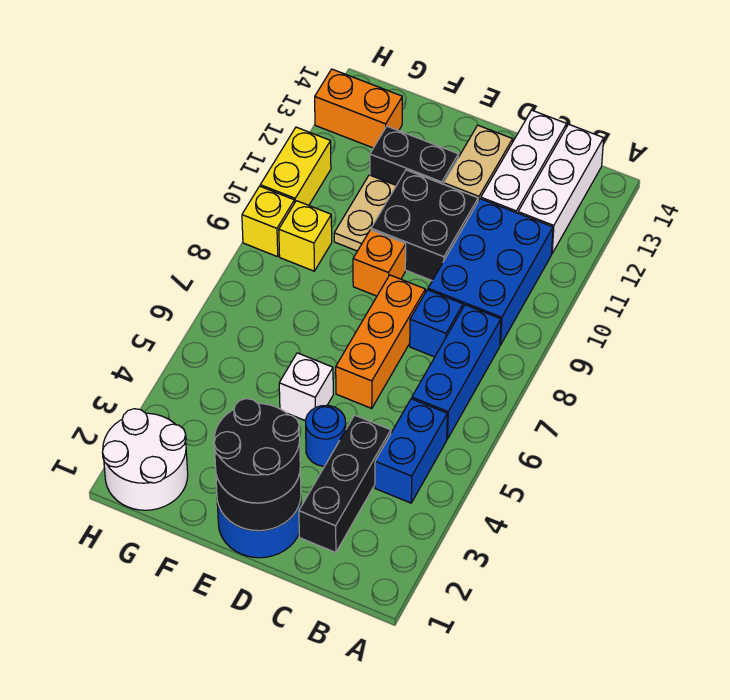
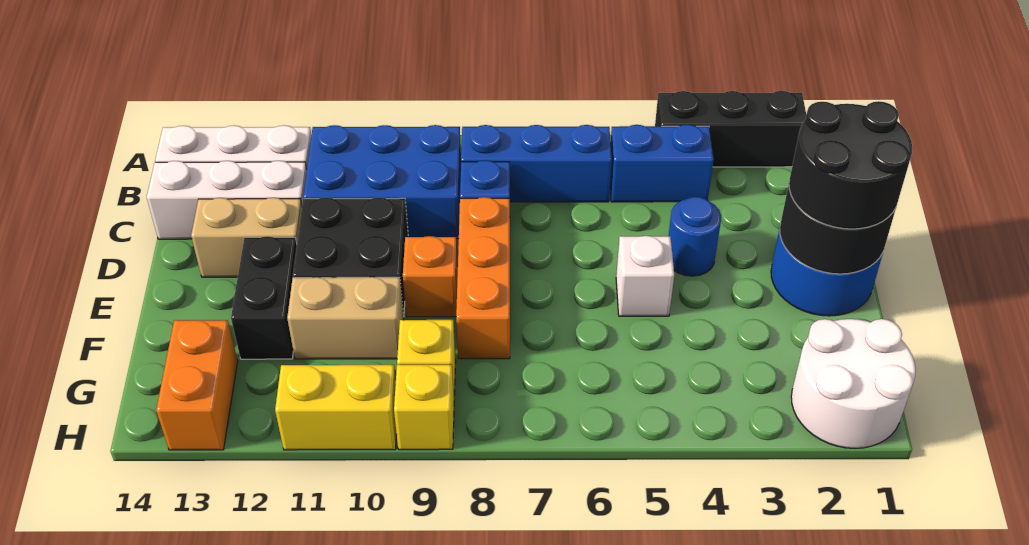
black 1x3 brick [299,415,391,553] -> black 1x3 brick moved to [655,91,806,167]
orange 1x3 brick [336,275,425,408] -> orange 1x3 brick turned to [456,197,510,359]
tan 1x2 plate [334,175,396,251] -> tan 1x2 brick [287,277,404,359]

